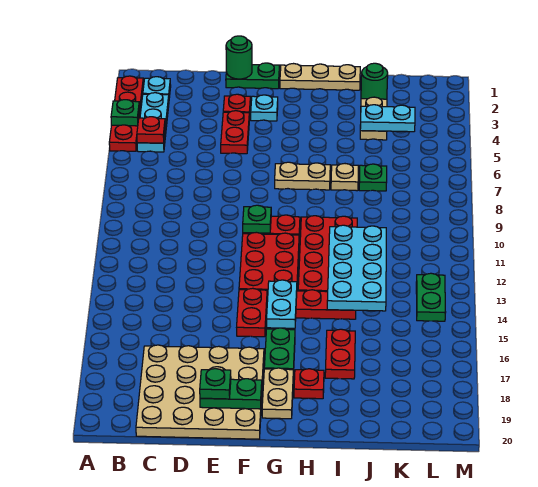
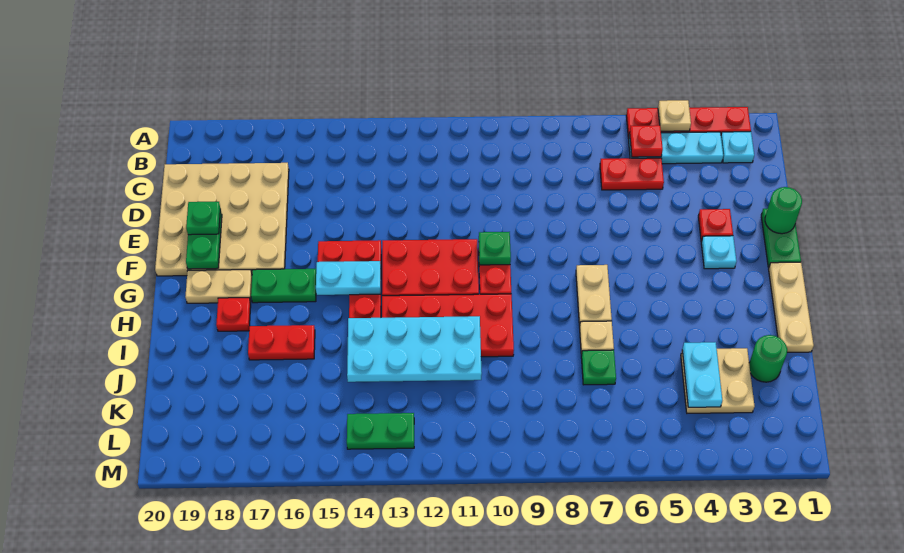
green 1x1 plate [111,100,140,126] -> tan 1x1 plate [658,100,691,131]
red 1x2 plate [221,111,249,154] -> red 1x2 plate moved to [600,158,664,190]
tan 1x2 plate [360,97,387,140] -> tan 2x2 plate [681,348,755,413]

